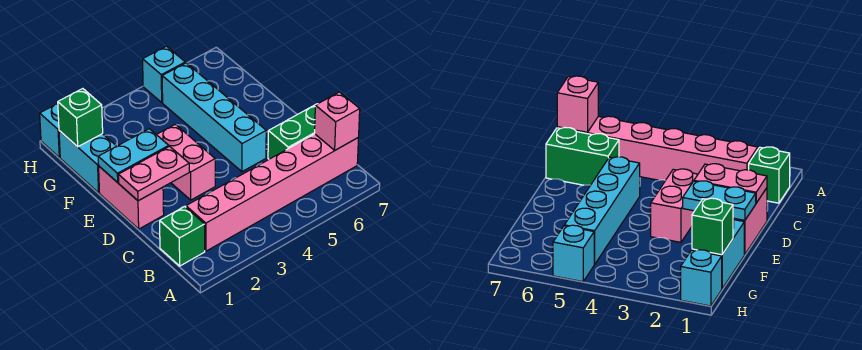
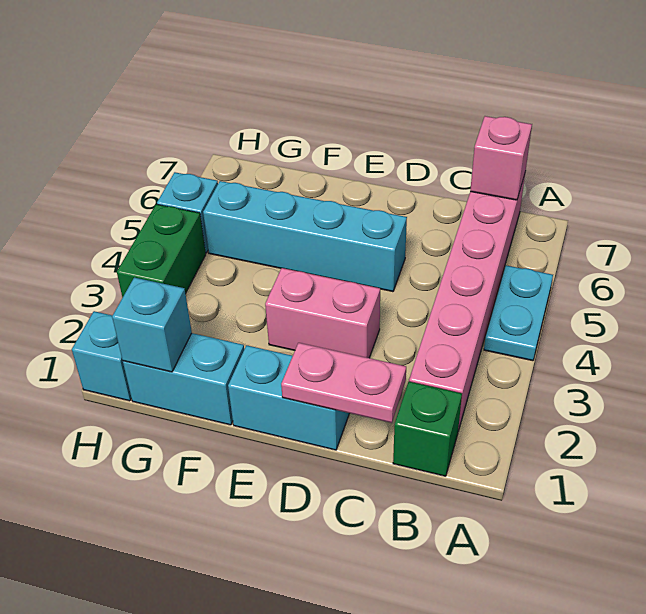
green 1x2 brick [268,104,317,159] -> green 1x2 brick moved to [117,204,206,298]
pink 1x2 brick [99,166,164,229] -> cyan 1x2 brick [228,345,350,450]
pink 1x2 plate [118,146,189,201] -> pink 1x2 plate turned to [281,343,406,423]
cyan 1x2 plate [98,129,169,182] -> cyan 1x2 plate moved to [484,265,553,361]
green 1x1 brick [58,89,103,147] -> cyan 1x1 brick [112,277,192,372]

